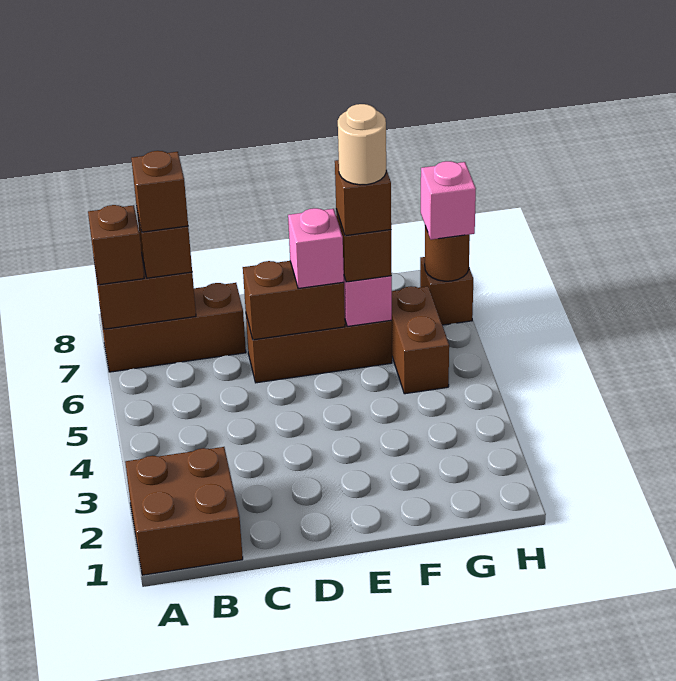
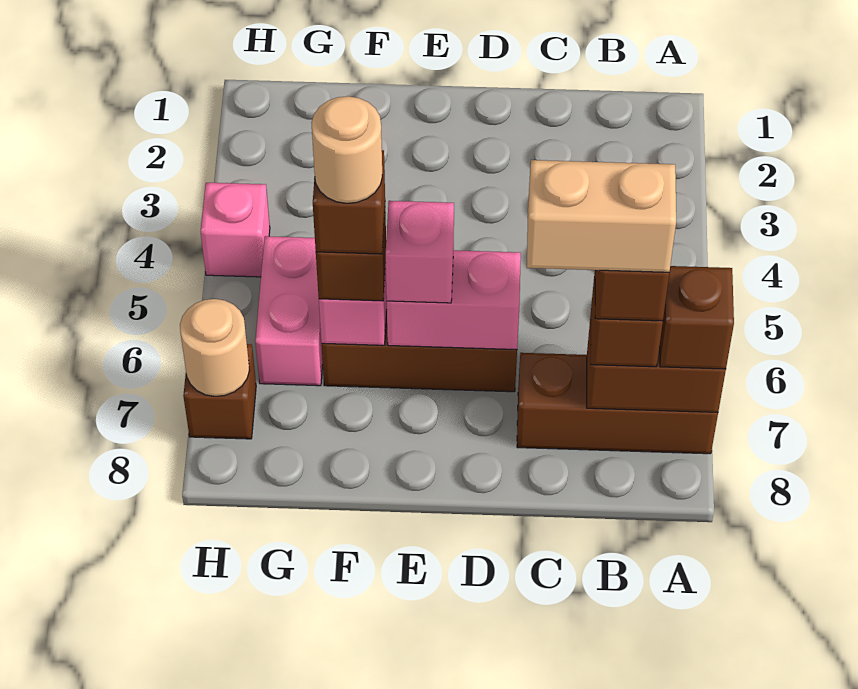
brown 2x2 brick [125,447,243,575] -> none
none -> tan 1x2 brick [527,160,676,272]
brown 1x2 brick [243,261,345,340] -> pink 1x2 brick [387,250,521,350]
brown 1x2 brick [391,286,449,394] -> pink 1x2 brick [255,236,323,386]
brown 1x1 round brick [425,226,470,281] -> tan 1x1 round brick [180,299,250,396]
pink 1x1 brick [421,161,476,240] -> pink 1x1 brick moved to [200,183,270,277]

